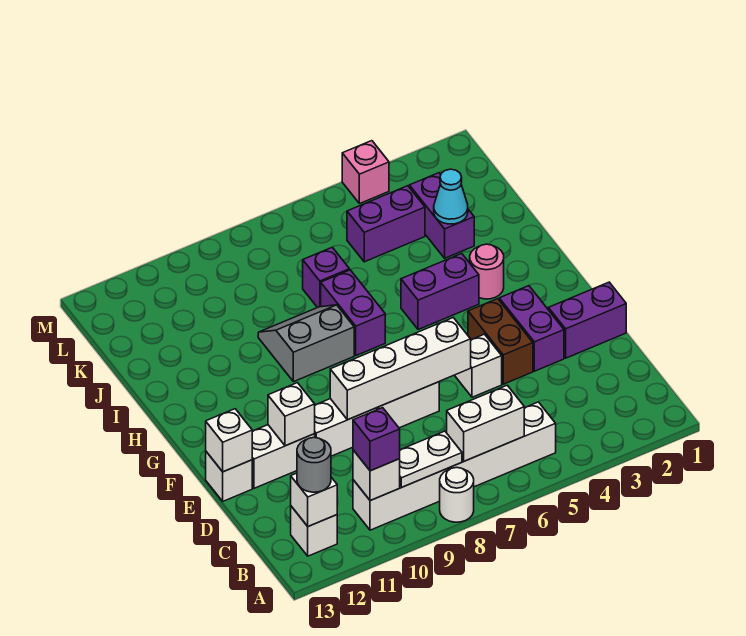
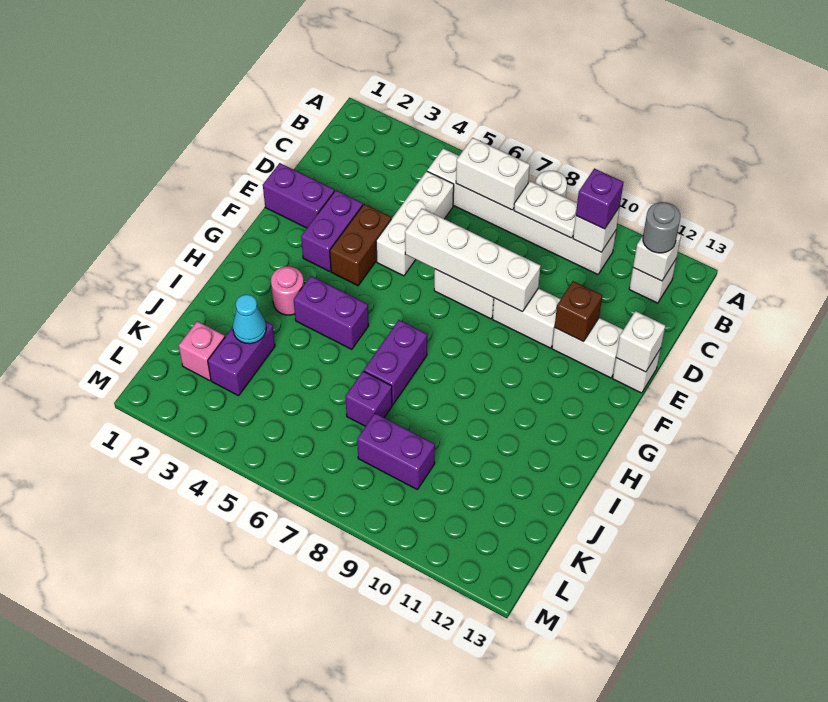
white 1x1 brick [455,334,502,397] -> white 1x3 brick [376,171,454,276]
white 1x1 brick [268,383,315,446] -> brown 1x1 brick [554,281,602,342]
grey 2x2 slope [258,305,354,382] -> none
purple 1x2 brick [347,186,425,262] -> purple 1x2 brick moved to [357,413,435,489]
pink 1x1 brick [342,141,389,204] -> pink 1x1 brick moved to [179,321,225,380]

